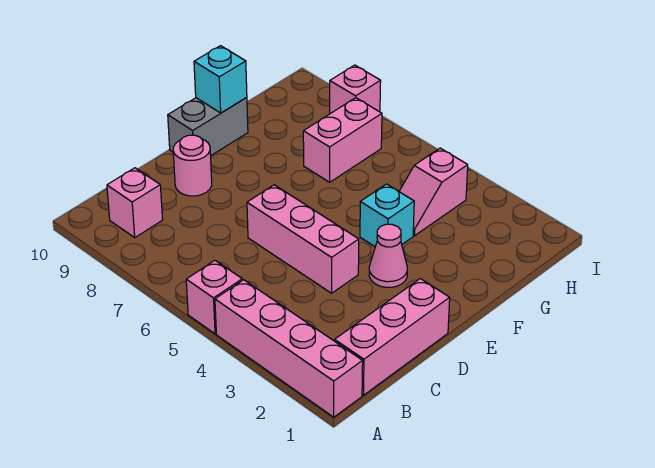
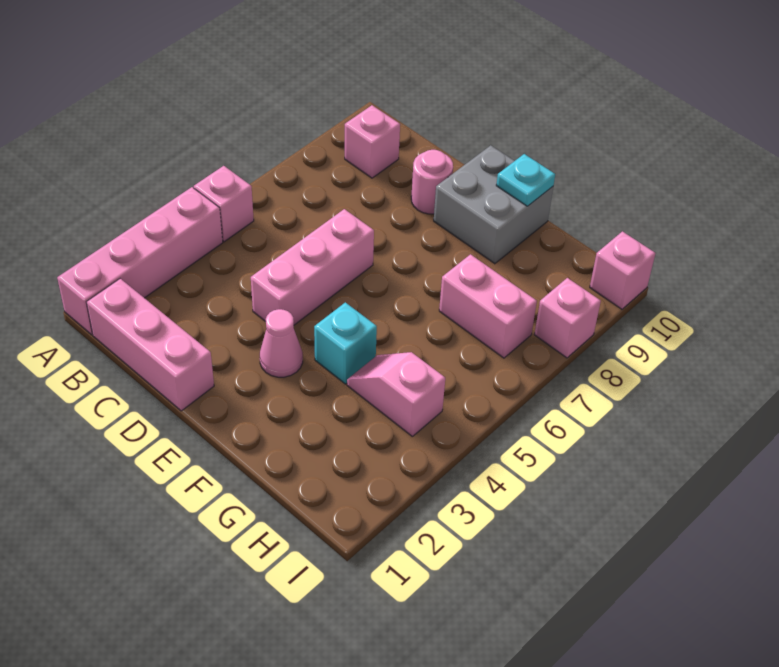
grey 1x2 brick [168,97,248,155] -> grey 2x2 brick [434,145,553,264]
cyan 1x1 brick [194,46,247,113] -> cyan 1x1 plate [496,154,555,206]
none -> pink 1x1 brick [590,231,656,309]

